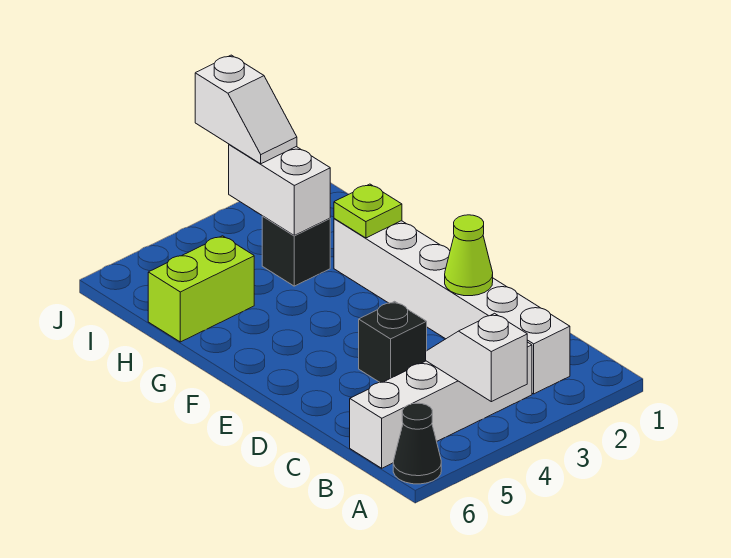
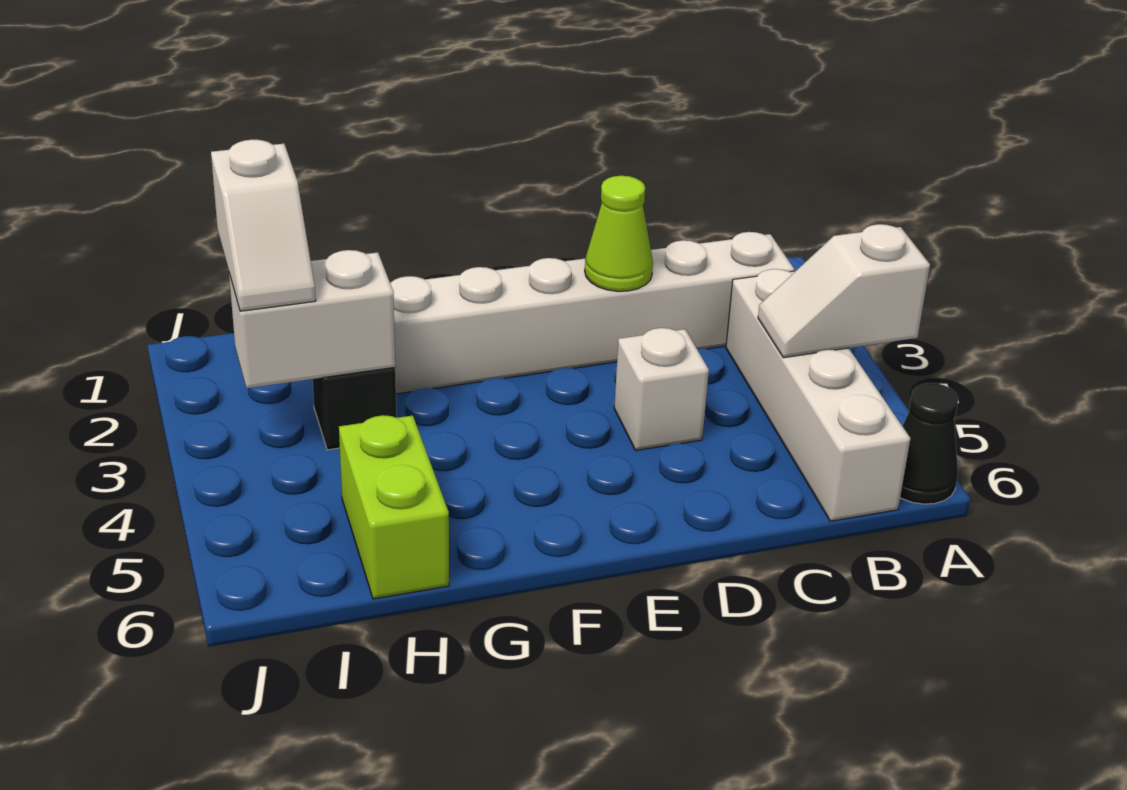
black 1x1 brick [359,301,427,383] -> white 1x1 brick [614,328,709,451]
lime 1x1 plate [334,184,402,238] -> none
white 1x2 slope [195,55,297,164] -> white 1x2 slope turned to [211,140,316,311]

